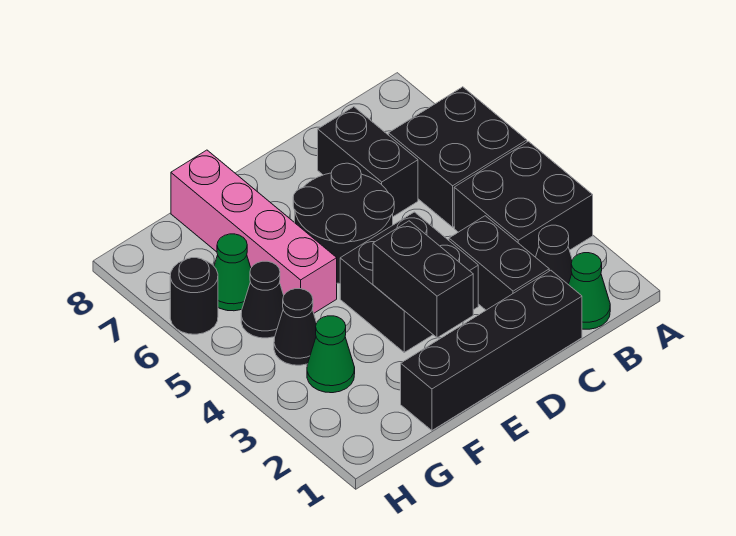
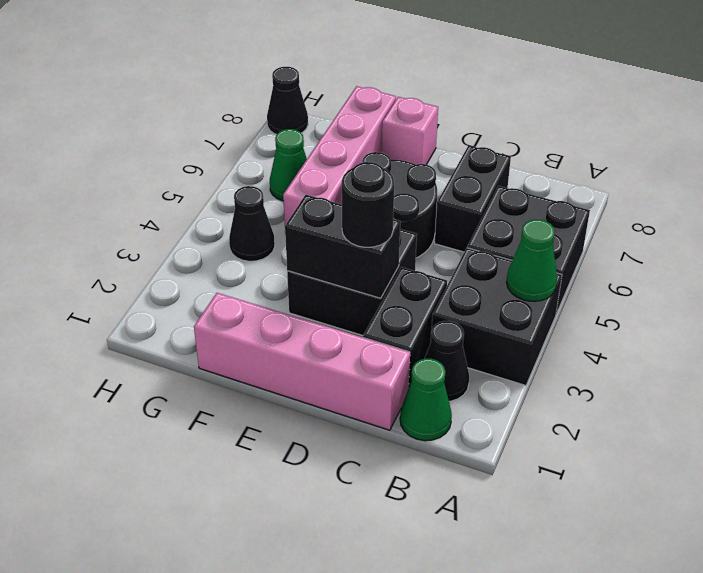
black 1x4 brick [401,270,582,430] -> pink 1x4 brick [194,293,410,430]
black 1x2 brick [373,221,473,338] -> black 1x2 brick turned to [285,195,400,298]
none -> pink 1x1 brick [382,97,438,165]
green 1x1 cone [307,316,355,393] -> green 1x1 cone moved to [507,219,557,301]
black 1x1 cone [241,261,284,338] -> black 1x1 cone moved to [267,67,308,134]
black 1x1 round brick [170,258,218,334] -> black 1x1 round brick moved to [342,162,394,247]

